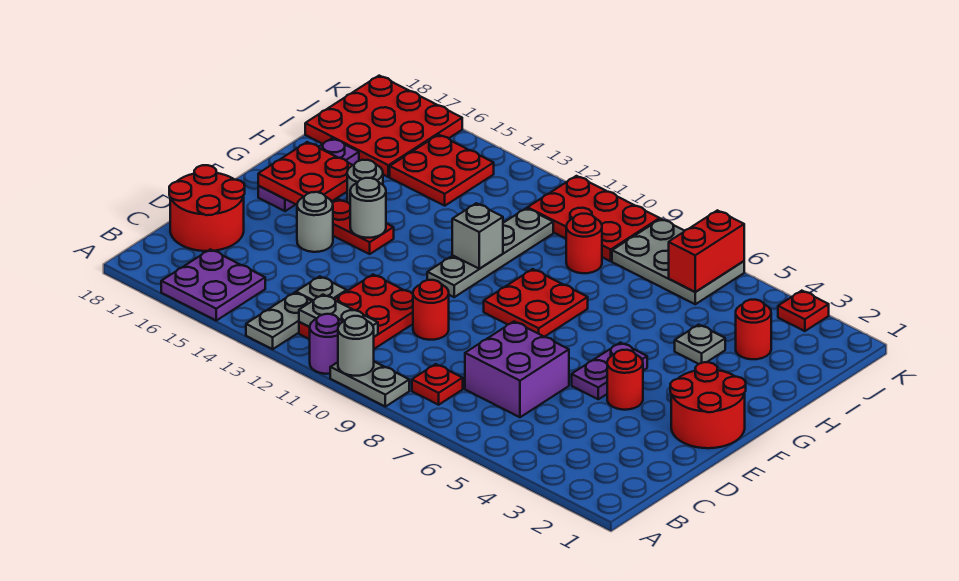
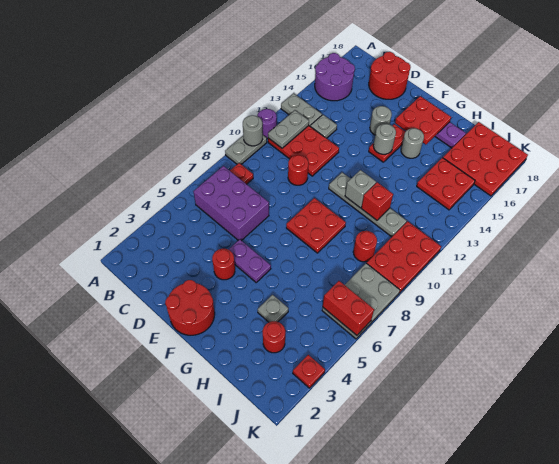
purple 2x2 plate [161,249,265,320] -> purple 2x2 round brick [315,53,355,101]
purple 2x2 brick [465,322,569,417] -> purple 2x3 brick [193,166,269,241]
none -> red 1x1 brick [361,182,393,220]

